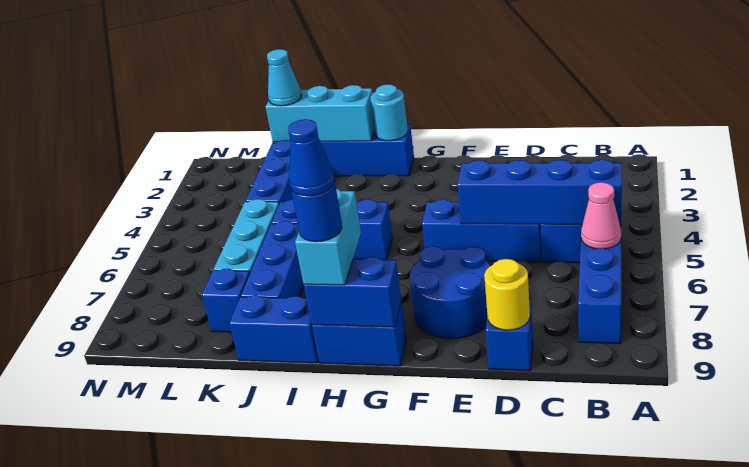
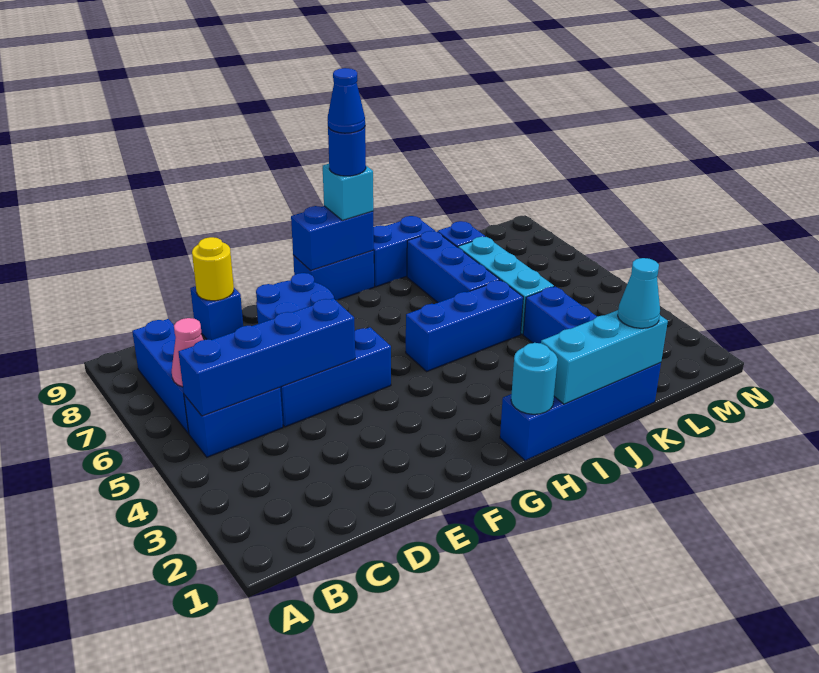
cyan 1x2 brick [295,189,361,285] -> cyan 1x1 brick [323,164,373,220]

